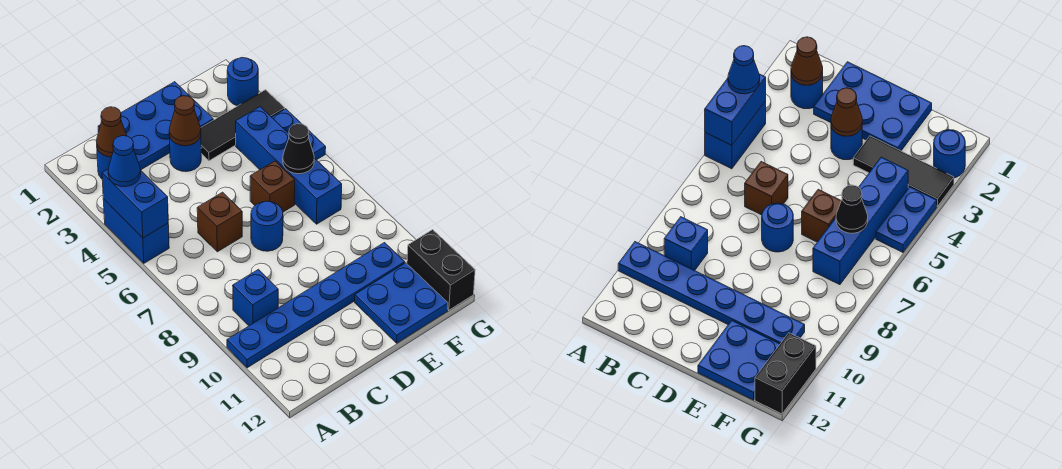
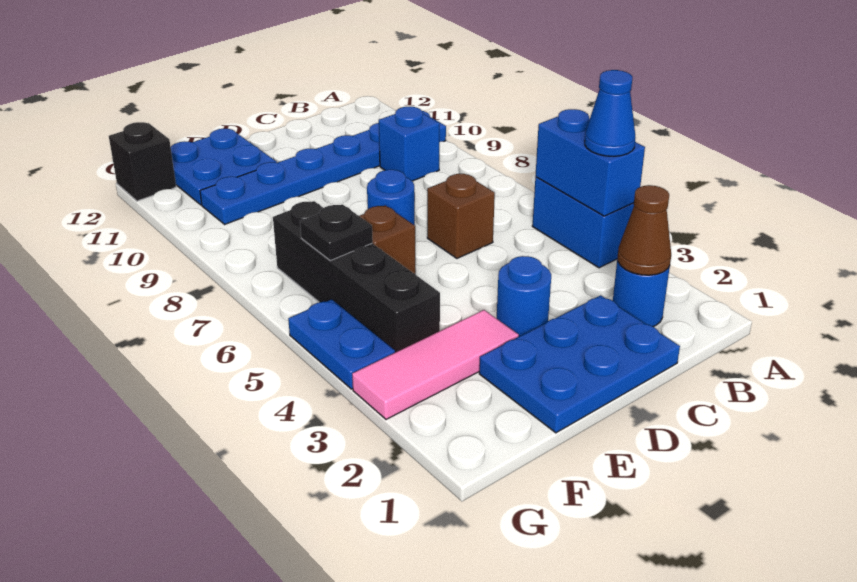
brown 1x1 cone [169,96,201,146] -> none
black 1x3 tile [201,90,285,161] -> pink 1x3 tile [352,310,519,419]
blue 1x4 brick [236,107,342,224] -> black 1x4 brick [273,201,440,352]
black 1x1 cone [283,124,314,174] -> black 1x1 plate [300,204,373,261]
blue 1x1 round brick [227,58,258,106] -> none
black 1x2 brick [407,230,475,310] -> black 1x1 brick [109,122,176,201]

